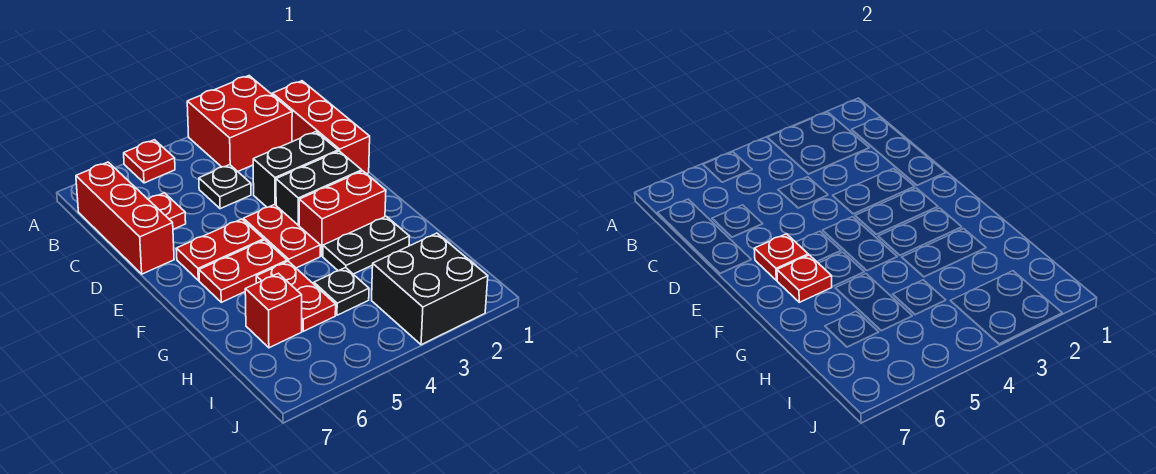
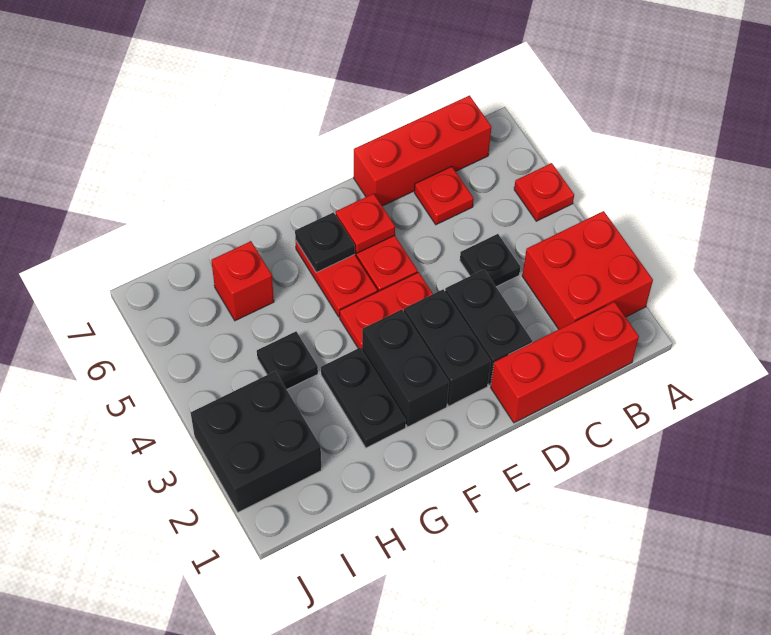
red 1x2 brick [299,171,386,256] -> black 1x2 brick [362,310,449,427]
red 1x1 plate [777,255,832,302] -> black 1x1 plate [295,212,355,272]
red 1x2 plate [256,261,336,331] -> none

